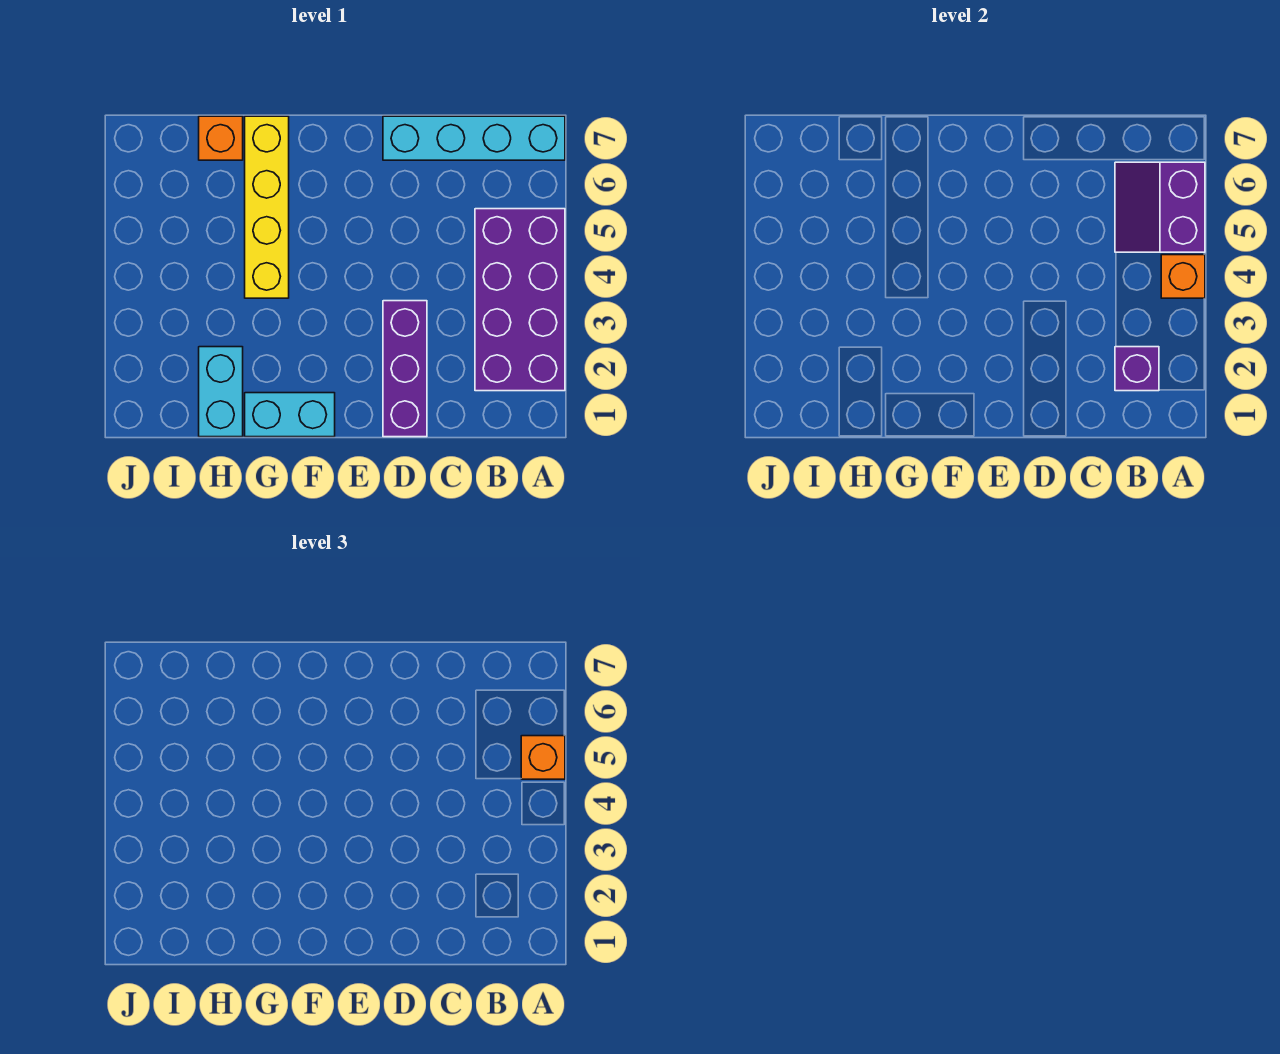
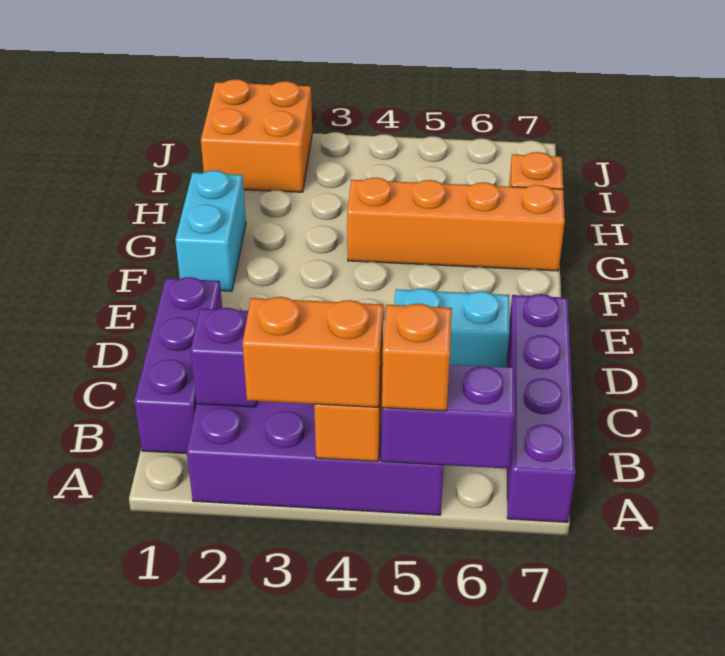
none -> orange 1x2 brick [242,297,383,407]
cyan 1x4 brick [383,116,565,160] -> purple 1x4 brick [507,294,575,522]
purple 1x3 brick [383,301,427,437] -> purple 1x3 brick turned to [134,277,222,454]
yellow 1x4 brick [245,116,289,298] -> orange 1x4 brick [347,178,565,271]
cyan 1x2 brick [199,347,243,437] -> cyan 1x2 brick moved to [394,288,509,367]
none -> orange 2x2 brick [201,79,312,192]

